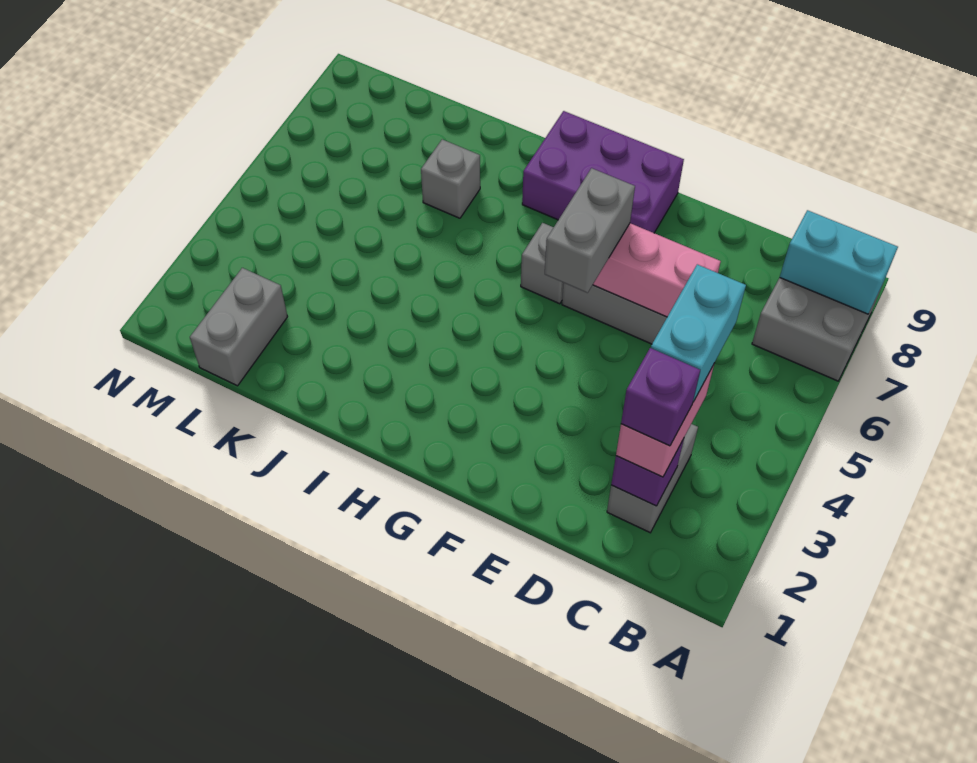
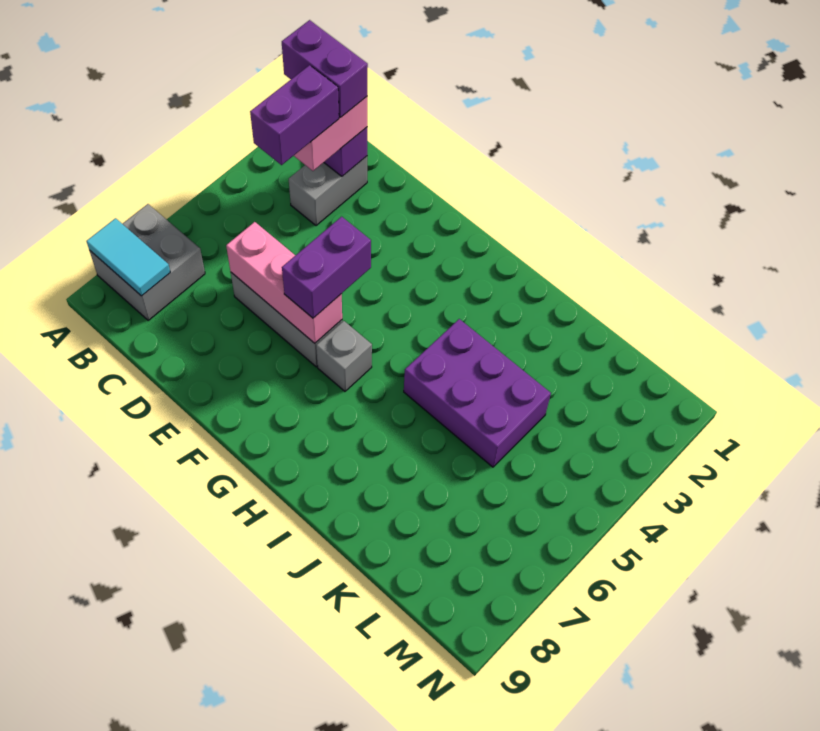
cyan 1x2 brick [780,210,898,314] -> cyan 1x2 tile [86,218,170,296]
purple 1x1 brick [621,348,700,446] -> purple 1x2 brick [282,20,368,118]
cyan 1x2 brick [651,264,746,402] -> purple 1x2 brick [250,65,339,165]
grey 1x2 brick [545,168,635,293] -> purple 1x2 brick [282,217,371,318]
purple 2x3 brick [522,111,684,233] -> purple 2x3 brick moved to [404,319,551,467]
grey 1x1 brick [421,139,480,218] -> none
grey 1x2 brick [190,268,288,386] -> none

